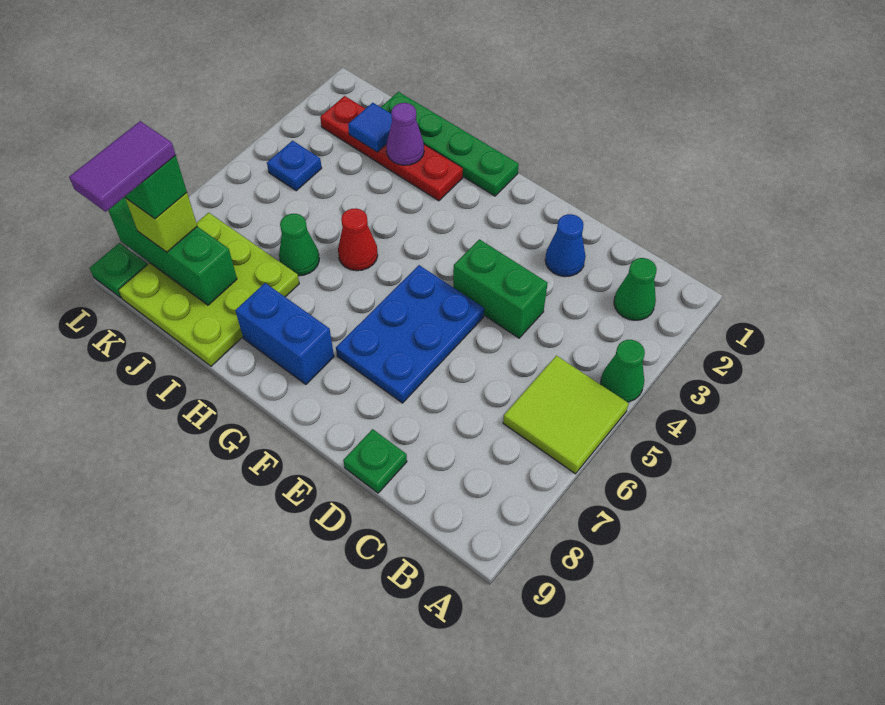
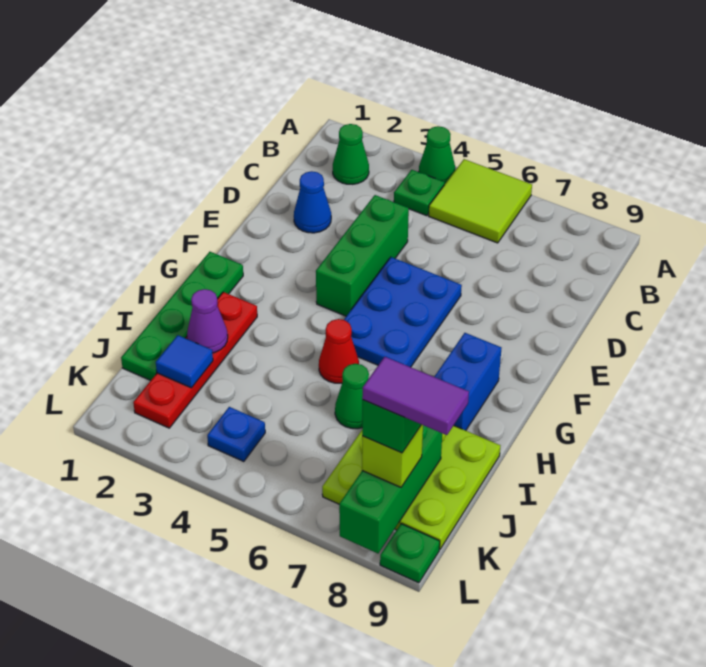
green 1x2 brick [453,239,548,338] -> green 1x3 brick [316,195,409,316]
green 1x1 plate [343,429,407,493] -> green 1x1 plate moved to [394,170,445,216]
blue 2x3 plate [336,265,484,403] -> blue 2x3 plate turned to [344,257,462,367]

